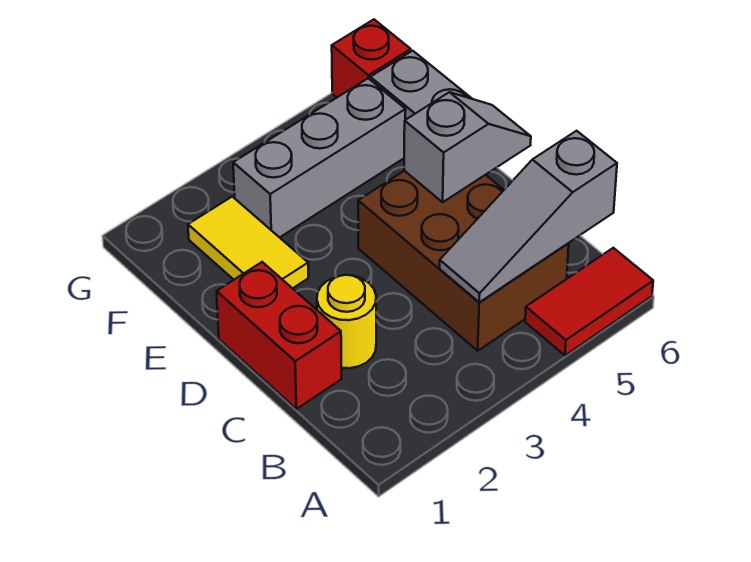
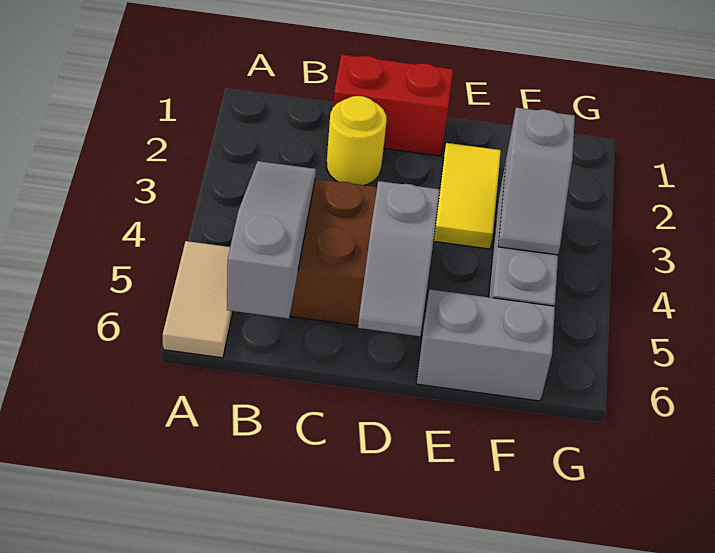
red 1x2 tile [525,248,653,355] -> tan 1x2 tile [163,241,233,358]
yellow 1x2 tile [188,197,308,288] -> yellow 1x2 tile turned to [434,143,501,249]
none -> grey 1x2 slope [498,108,575,255]
red 1x1 brick [332,19,411,97] -> none

